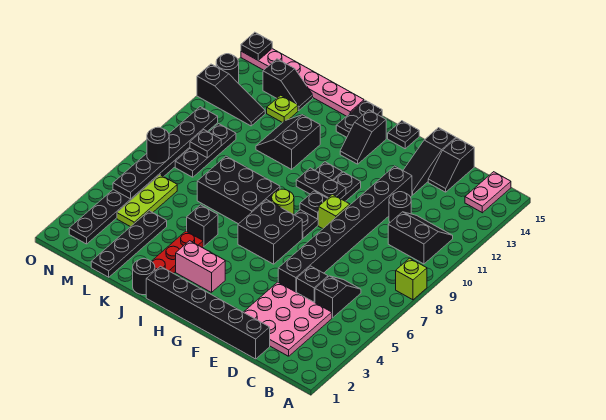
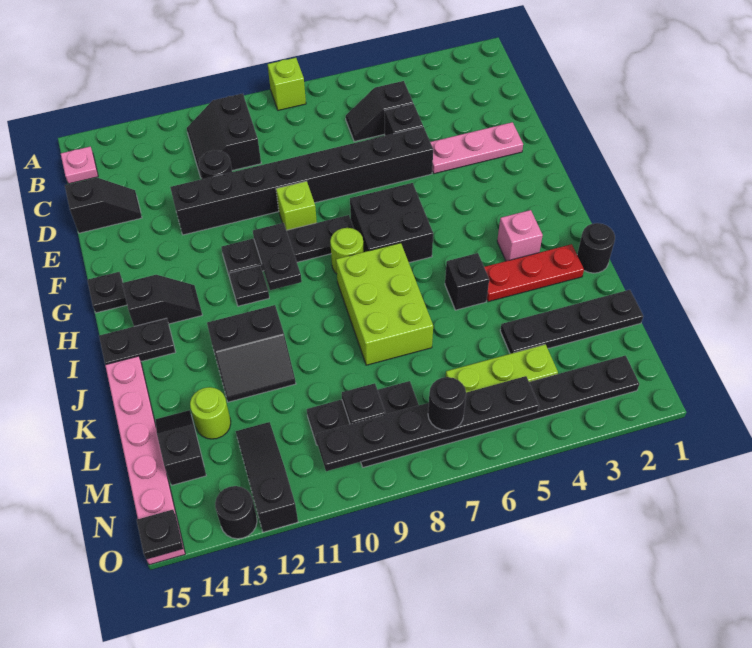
pink 1x2 plate [465,172,511,213] -> pink 1x1 plate [61,147,98,184]
pink 3x3 plate [244,282,332,356] -> pink 1x3 plate [430,122,523,174]
black 1x6 brick [146,266,270,359] -> none
black 1x3 slope [403,128,456,195] -> none
black 1x1 plate [300,191,328,219] -> none
pink 1x2 brick [176,241,225,293] -> pink 1x1 brick [497,210,543,261]
black 2x3 brick [197,156,280,224] -> lime 2x3 brick [336,243,433,365]
lime 1x1 plate [267,95,298,123] -> lime 1x1 round brick [190,387,231,439]

